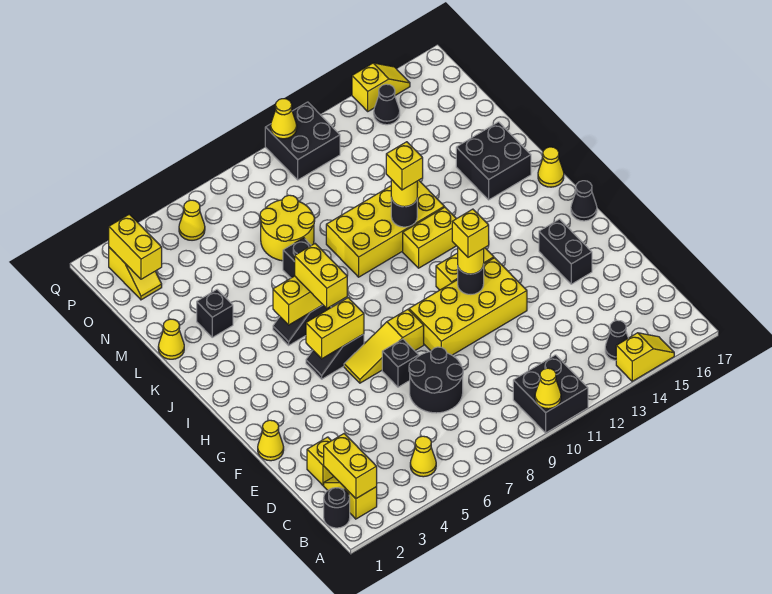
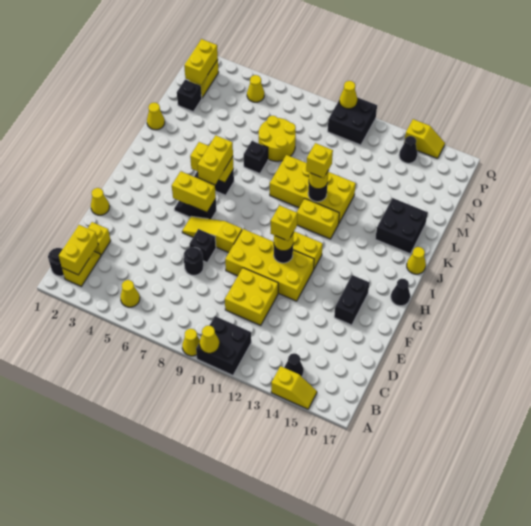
none -> yellow 1x1 cone [182,329,200,356]
black 2x2 round brick [409,347,463,413] -> black 1x1 round brick [183,247,203,275]
none -> yellow 2x2 brick [225,268,278,325]
black 1x1 brick [197,290,233,337] -> black 1x1 brick moved to [177,80,202,112]

